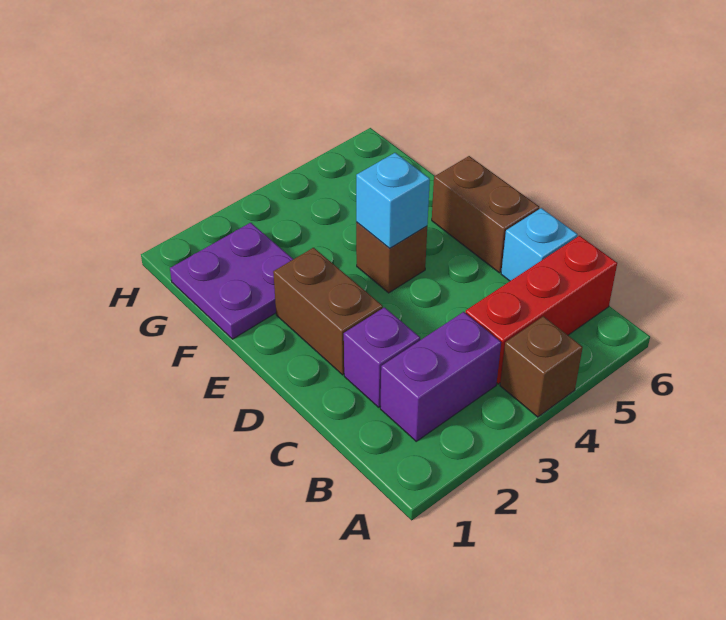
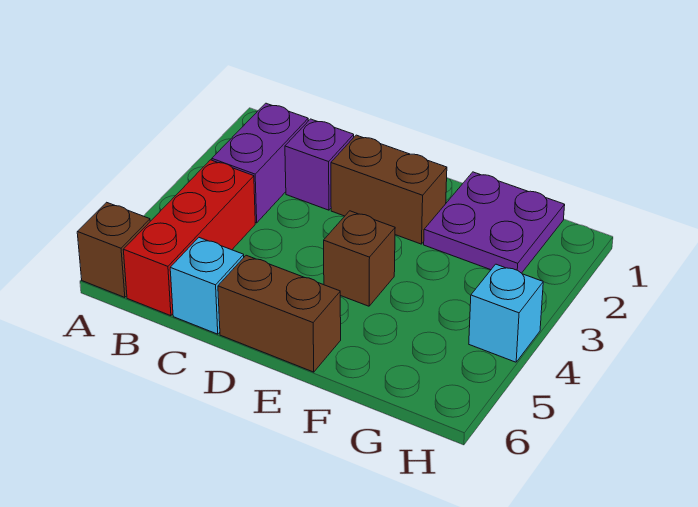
brown 1x1 brick [500,316,583,417] -> brown 1x1 brick moved to [77,202,150,297]
cyan 1x1 brick [356,153,430,248] -> cyan 1x1 brick moved to [469,264,543,362]

